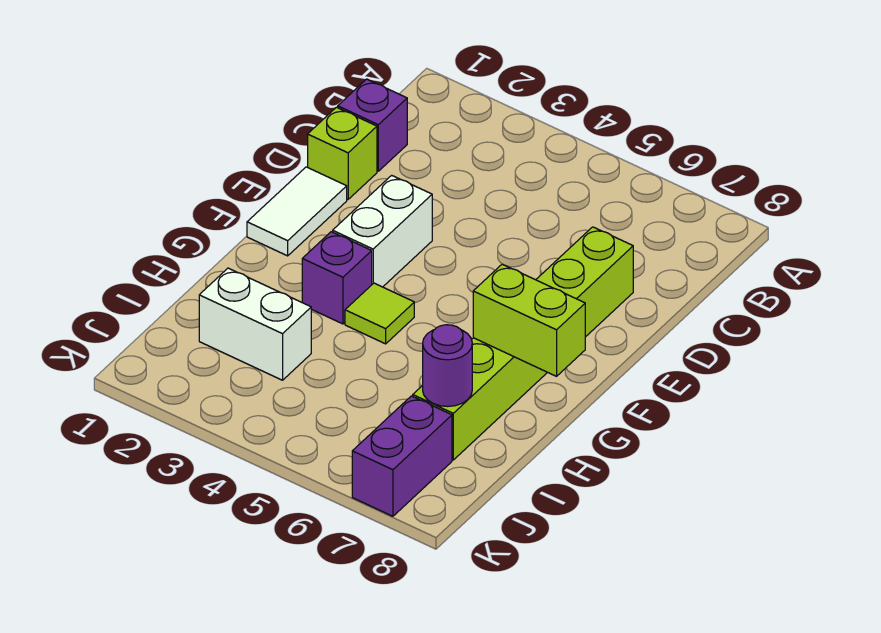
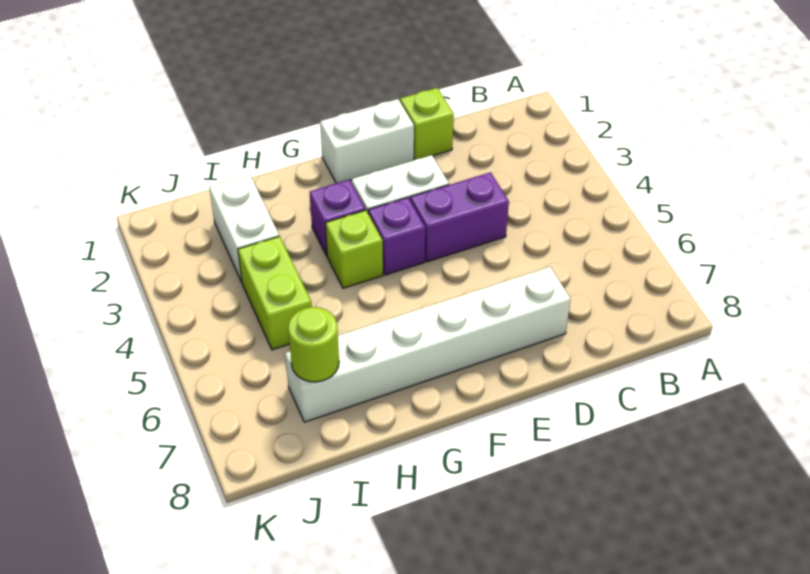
purple 1x1 brick [338,79,407,171] -> purple 1x1 brick moved to [368,198,425,275]
lime 1x6 brick [413,227,633,460] -> white 1x6 brick [285,267,571,422]
white 1x2 tile [247,167,347,256] -> white 1x2 brick [320,99,414,183]
lime 1x1 tile [345,283,414,344] -> lime 1x1 brick [325,210,383,288]
lime 1x2 brick [473,264,585,376] -> lime 1x2 brick moved to [238,236,312,350]
purple 1x1 round brick [423,325,472,407] -> lime 1x1 round brick [288,307,339,382]
purple 1x2 brick [352,396,452,516] -> purple 1x2 brick moved to [410,172,509,262]

